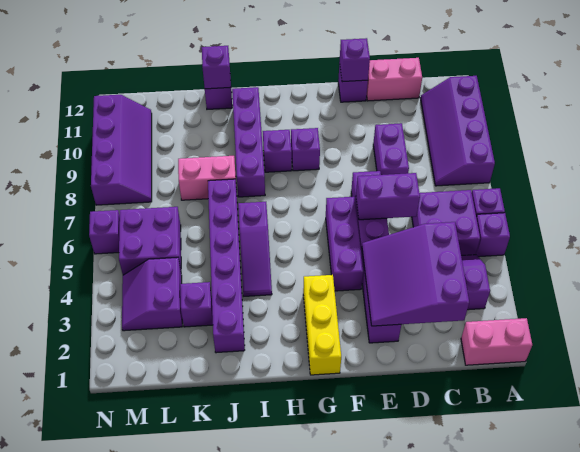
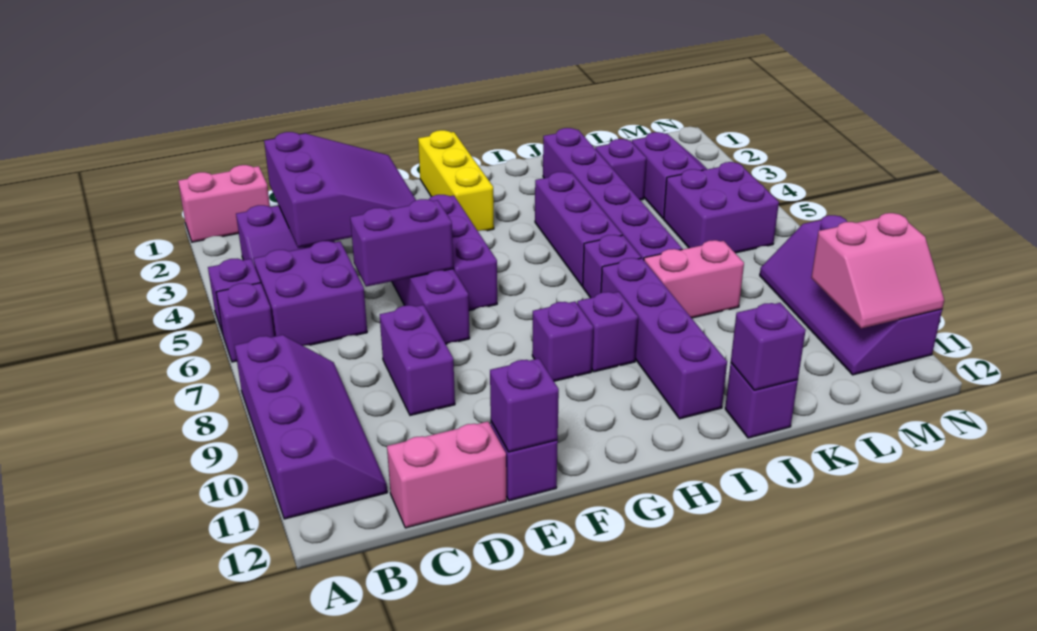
purple 1x3 slope [238,202,272,296] -> purple 1x3 brick [535,172,622,286]
none -> pink 2x2 slope [811,213,944,328]
purple 1x1 brick [89,210,120,254] -> purple 1x1 brick moved to [583,235,641,298]

